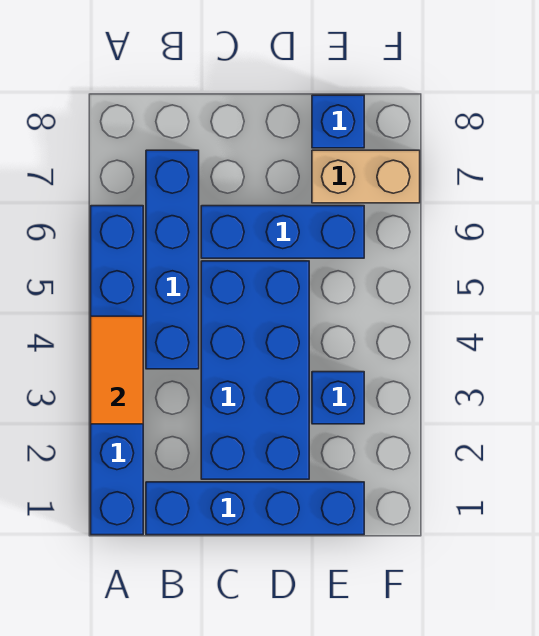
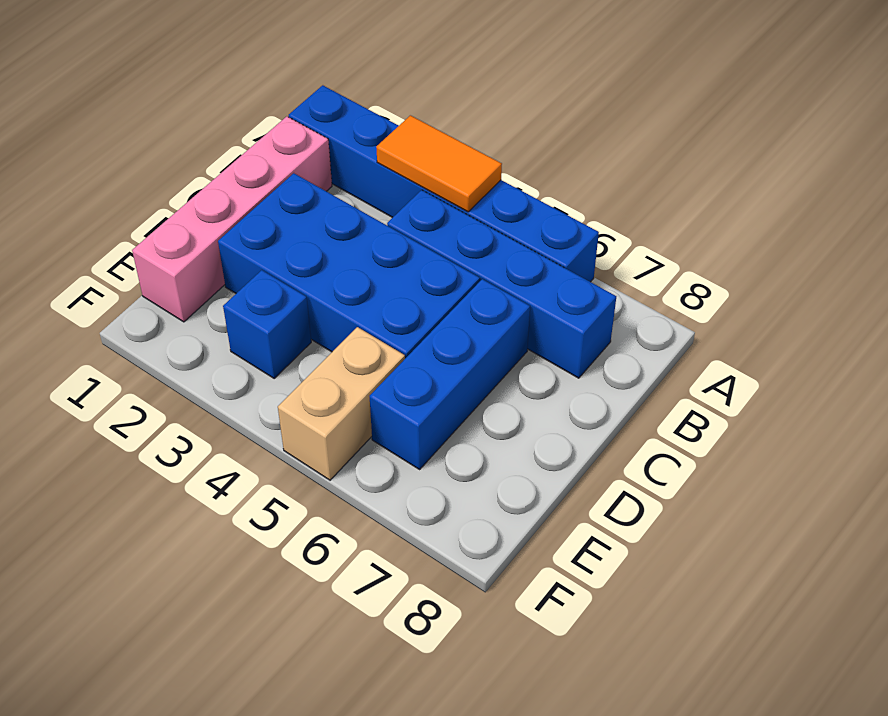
blue 1x4 brick [146,482,364,535] -> pink 1x4 brick [132,116,332,322]
tan 1x2 brick [312,150,420,203] -> tan 1x2 brick moved to [278,327,405,480]
blue 1x1 brick [312,95,364,148] -> none

